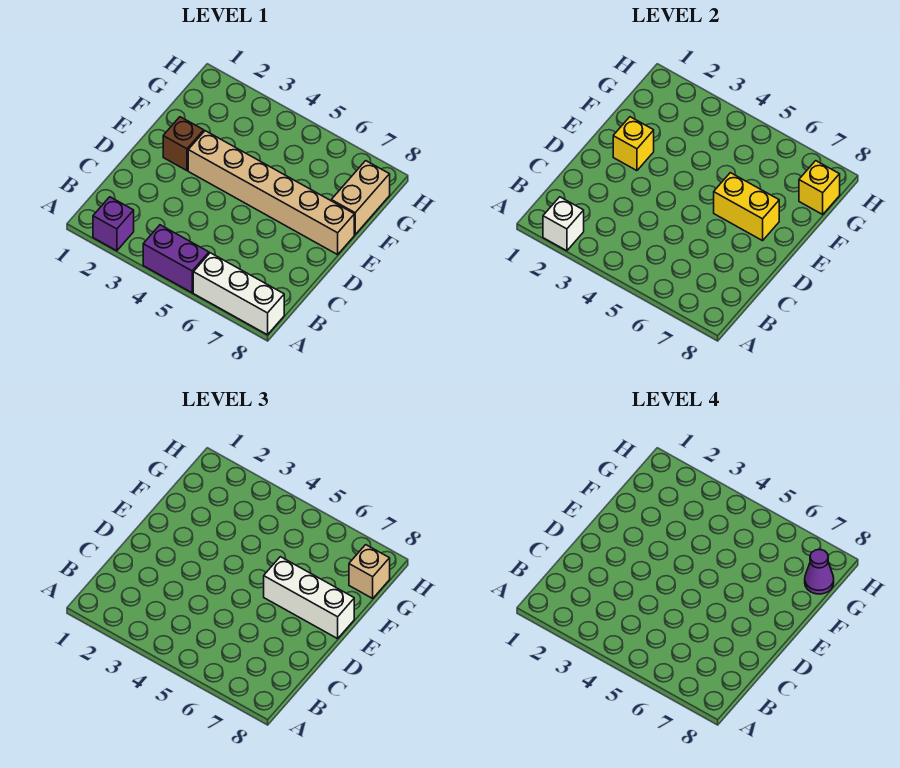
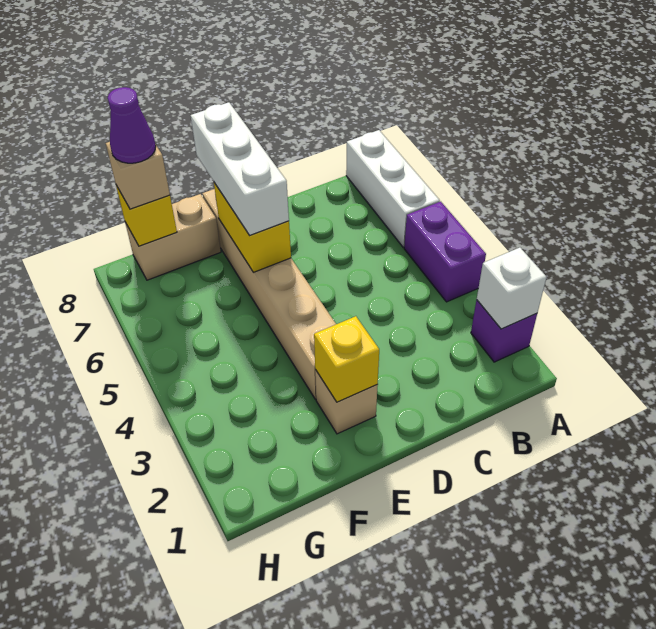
brown 1x1 brick [163,117,204,171] -> tan 1x1 brick [315,370,378,434]

